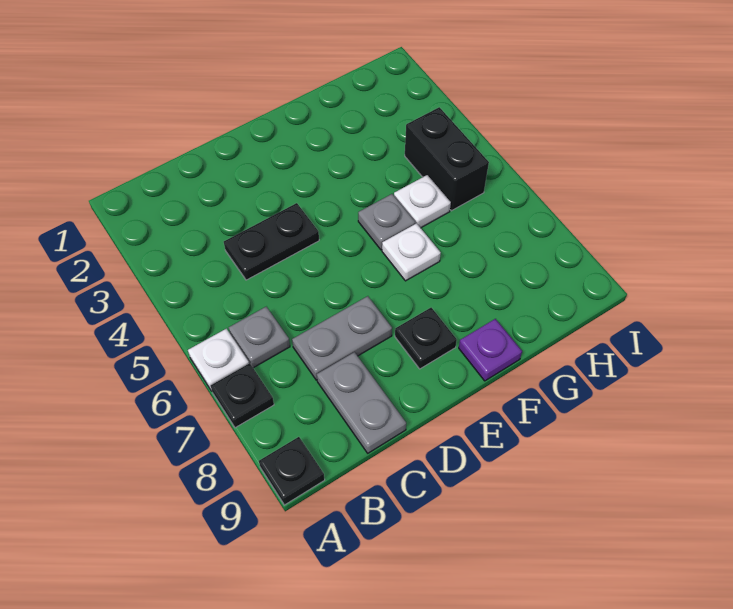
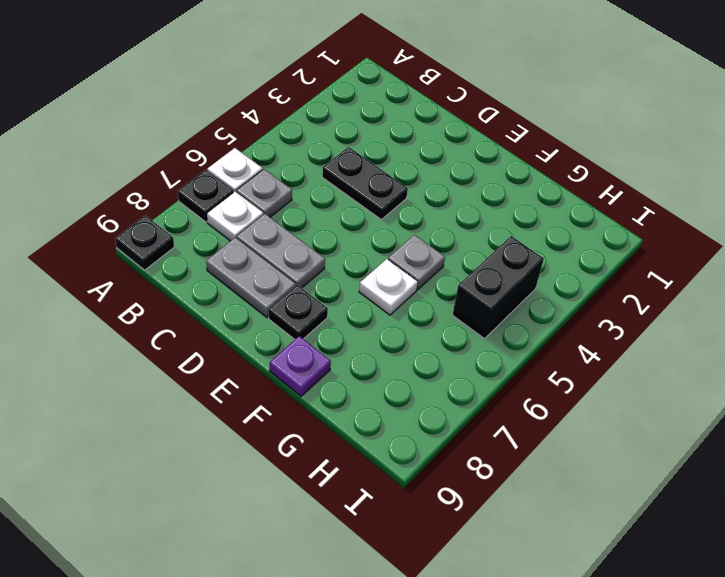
grey 1x2 plate [317,352,406,453] -> grey 1x2 plate turned to [206,237,296,317]
white 1x1 plate [394,175,451,228] -> white 1x1 plate moved to [207,192,263,241]

